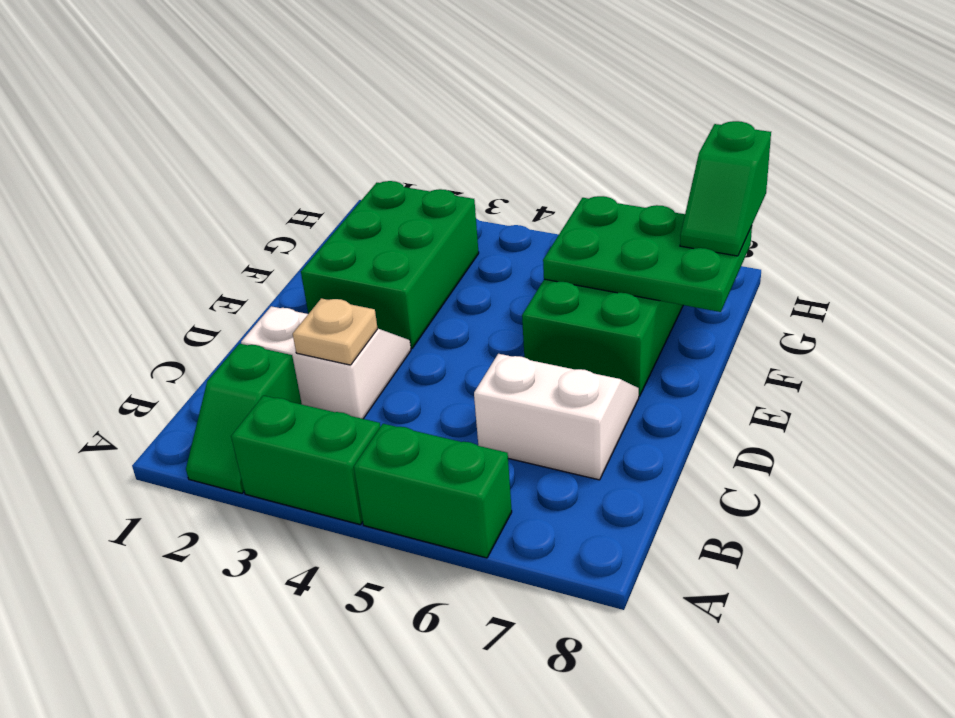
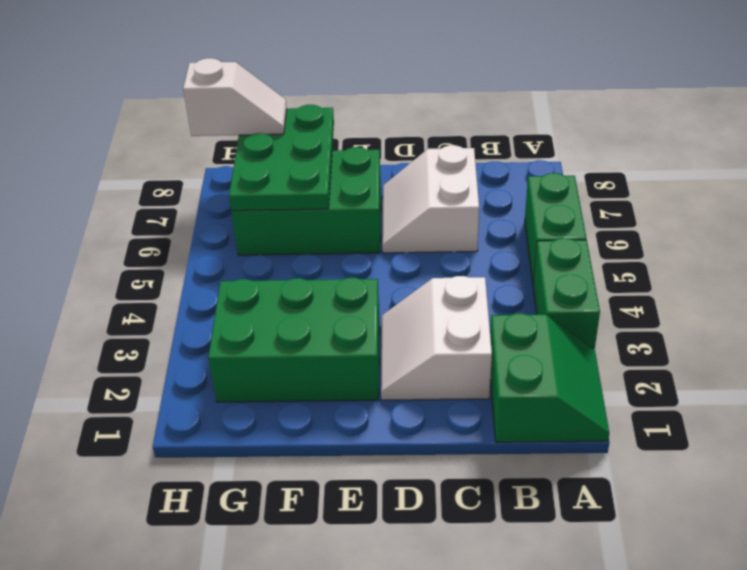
green 1x2 slope [186,344,302,493] -> green 2x2 slope [490,313,609,442]
tan 1x1 plate [293,298,378,365] -> none
green 1x2 slope [680,121,771,256] -> white 1x2 slope [183,58,287,136]

